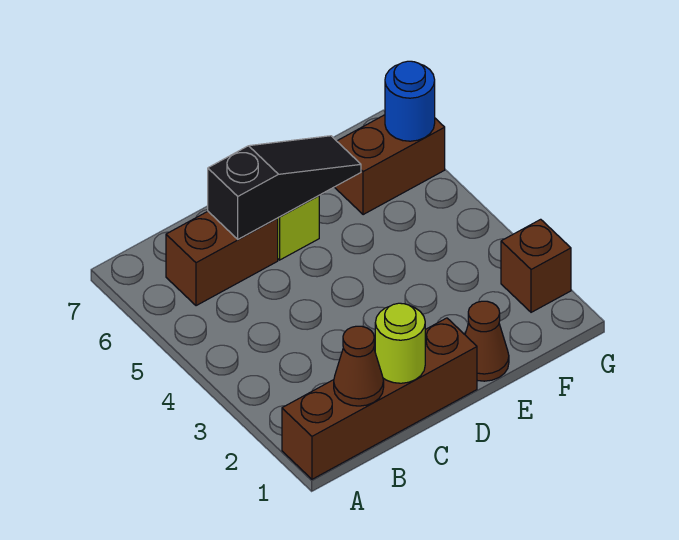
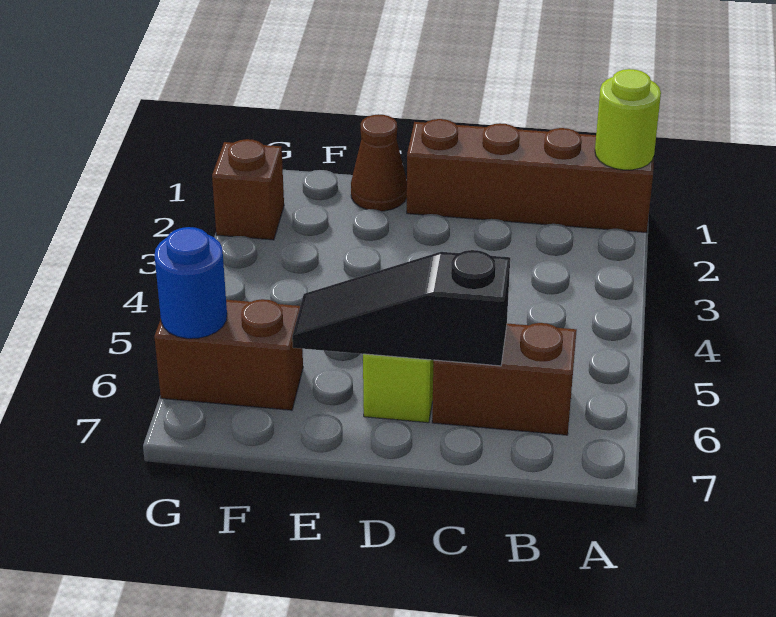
brown 1x1 cone [334,326,384,406] -> none
lime 1x1 round brick [375,303,425,383] -> lime 1x1 round brick moved to [595,69,661,170]

